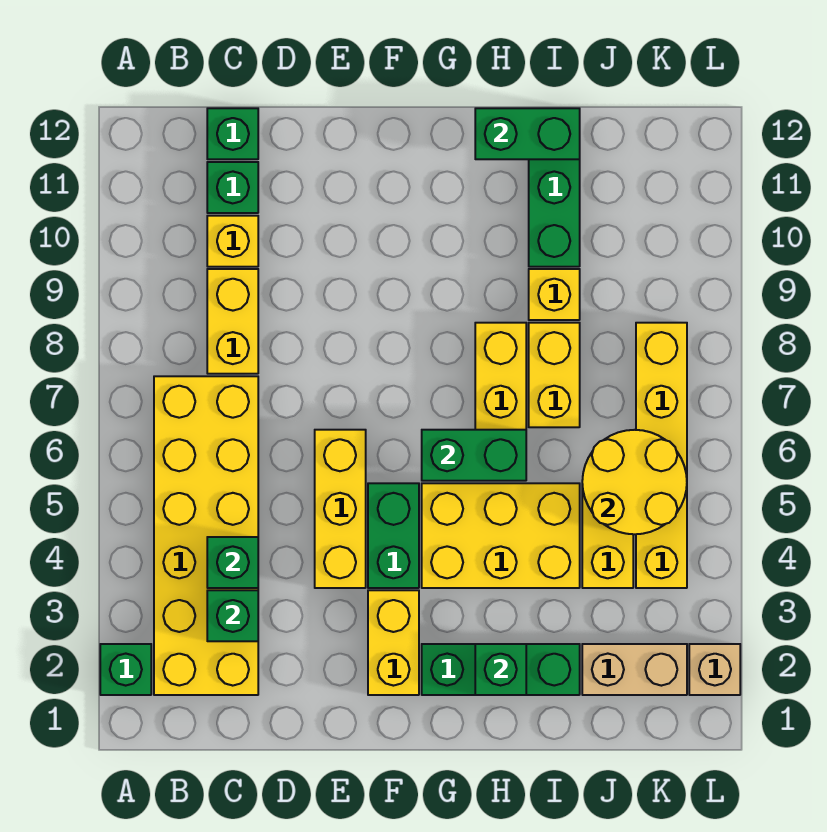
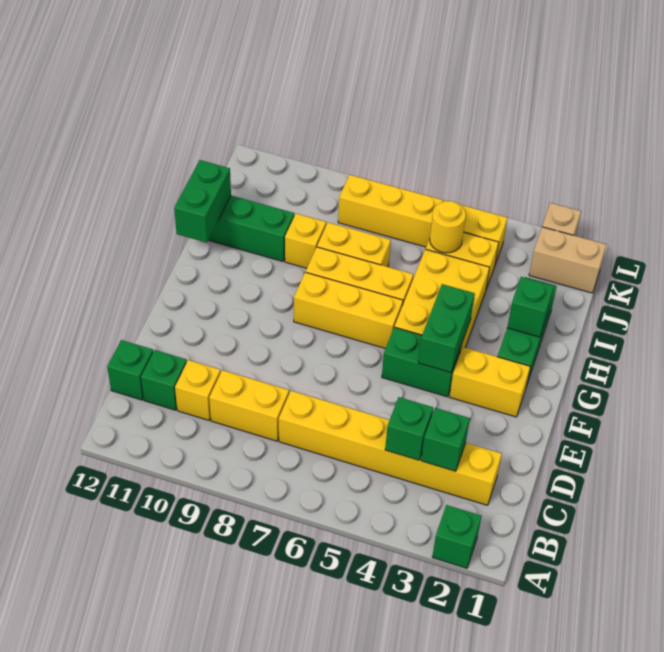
yellow 2x6 brick [154,376,258,695] -> yellow 1x6 brick [279,391,502,505]
yellow 1x3 brick [315,430,366,588] -> yellow 1x3 brick moved to [294,272,403,348]
green 1x2 brick [422,430,526,481] -> green 1x2 brick moved to [418,284,475,372]
tan 1x2 brick [582,644,687,695] -> tan 1x2 brick turned to [529,227,606,293]
yellow 2x2 round brick [582,430,687,534] -> yellow 1x1 round brick [430,201,466,253]

